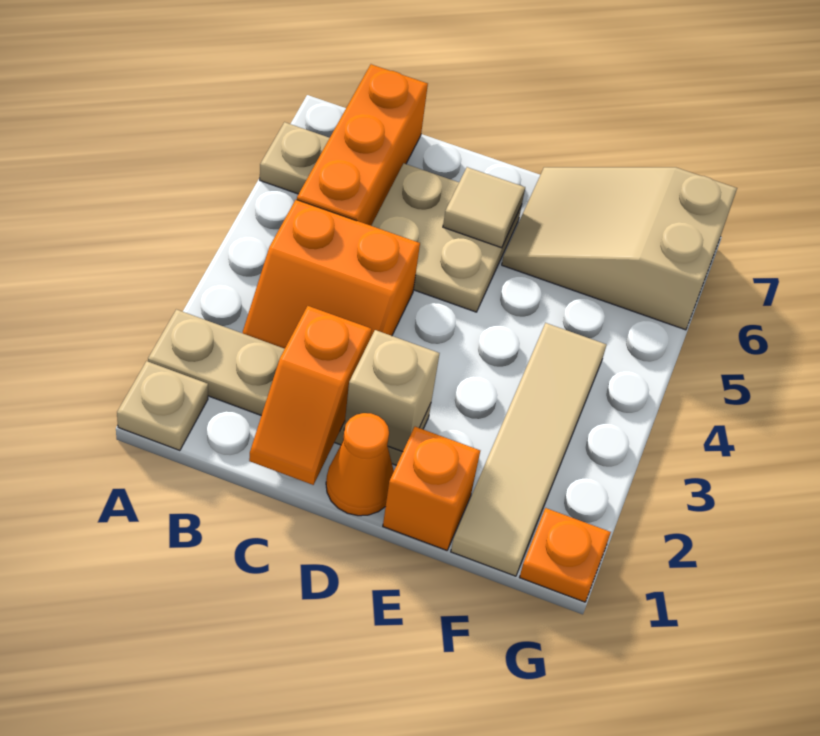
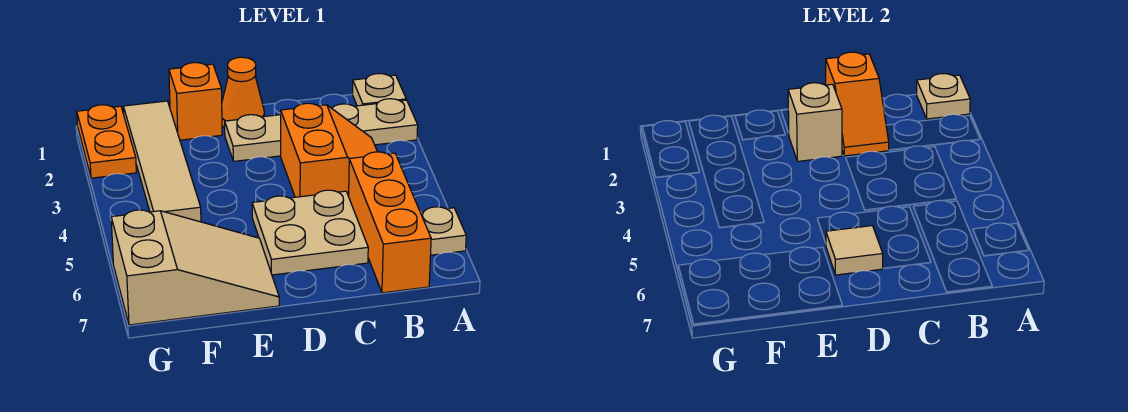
none -> tan 1x1 plate [917,74,970,119]
orange 2x2 slope [242,200,420,349] -> orange 2x2 slope turned to [281,103,377,197]
orange 1x2 slope [249,306,371,485] -> orange 1x2 slope turned to [826,52,889,156]
orange 1x1 plate [519,508,611,602] -> orange 1x2 plate [77,105,136,178]

